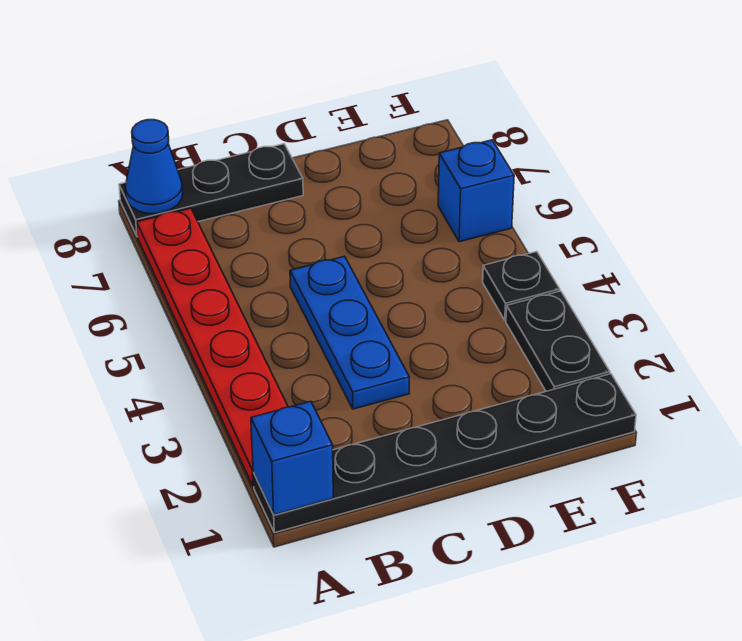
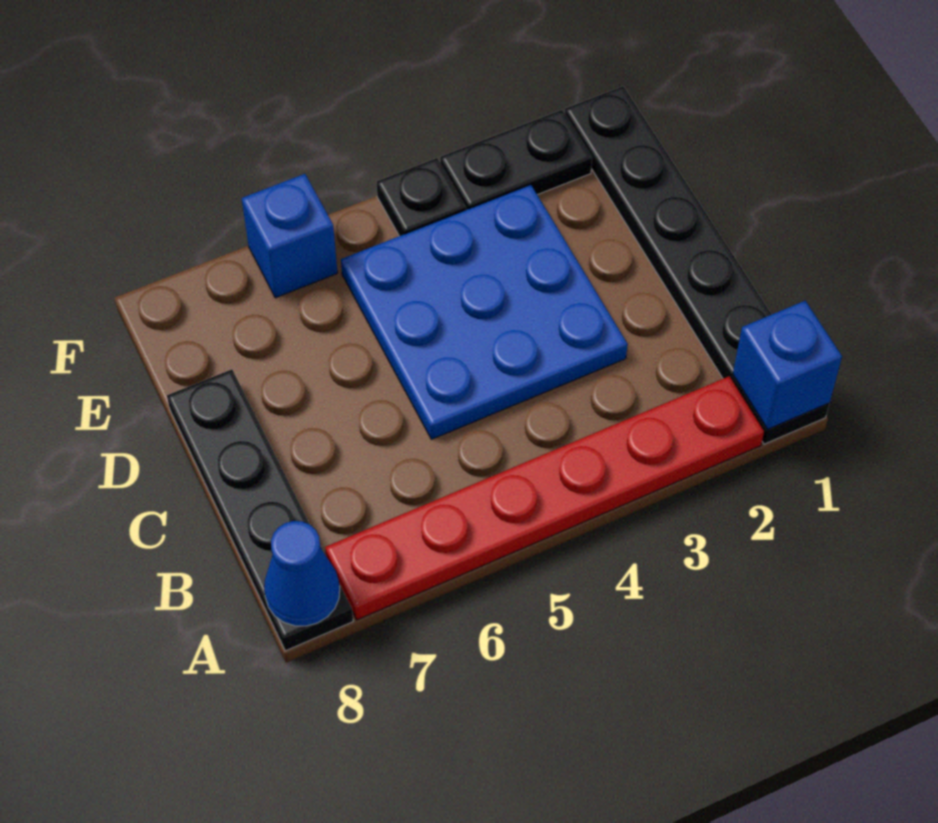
black 1x3 plate [119,144,303,237] -> black 1x4 plate [167,369,353,651]
blue 1x3 plate [290,256,409,409] -> blue 3x3 plate [341,185,628,439]

